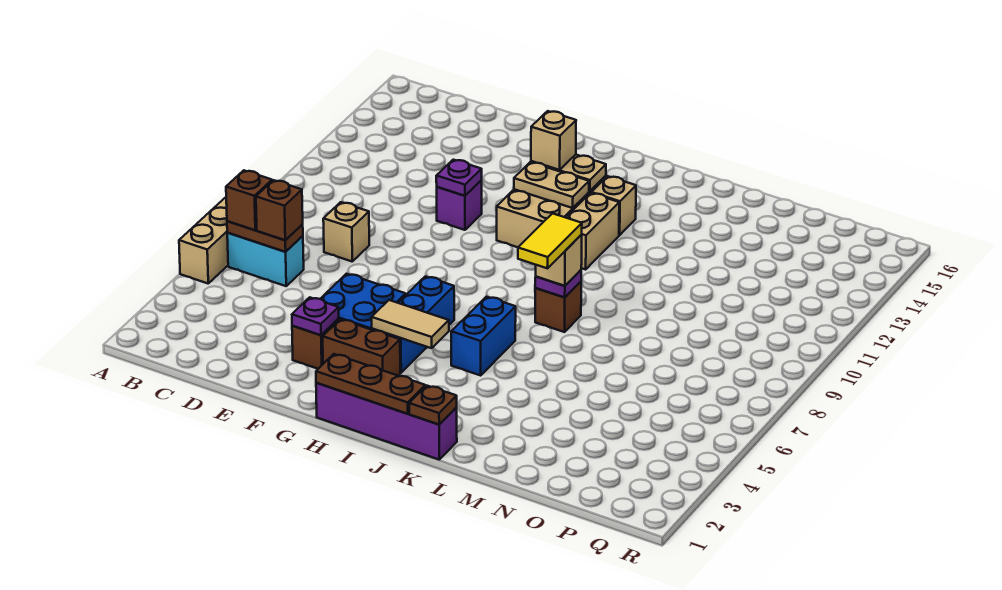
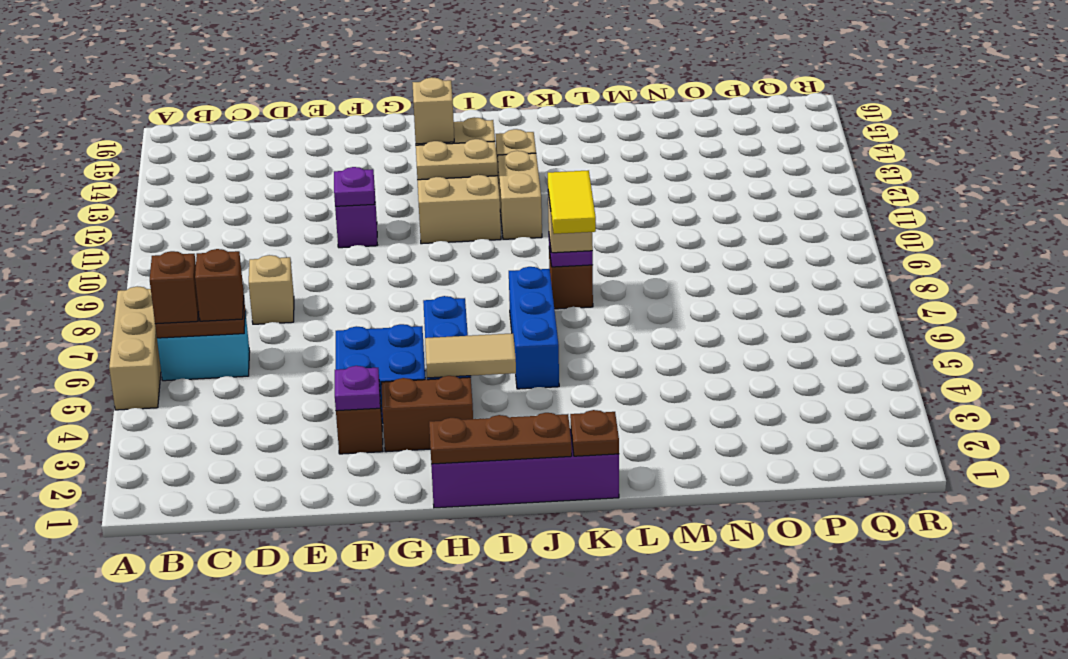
blue 1x2 brick [451,297,516,375] -> blue 1x3 brick [509,267,559,389]

